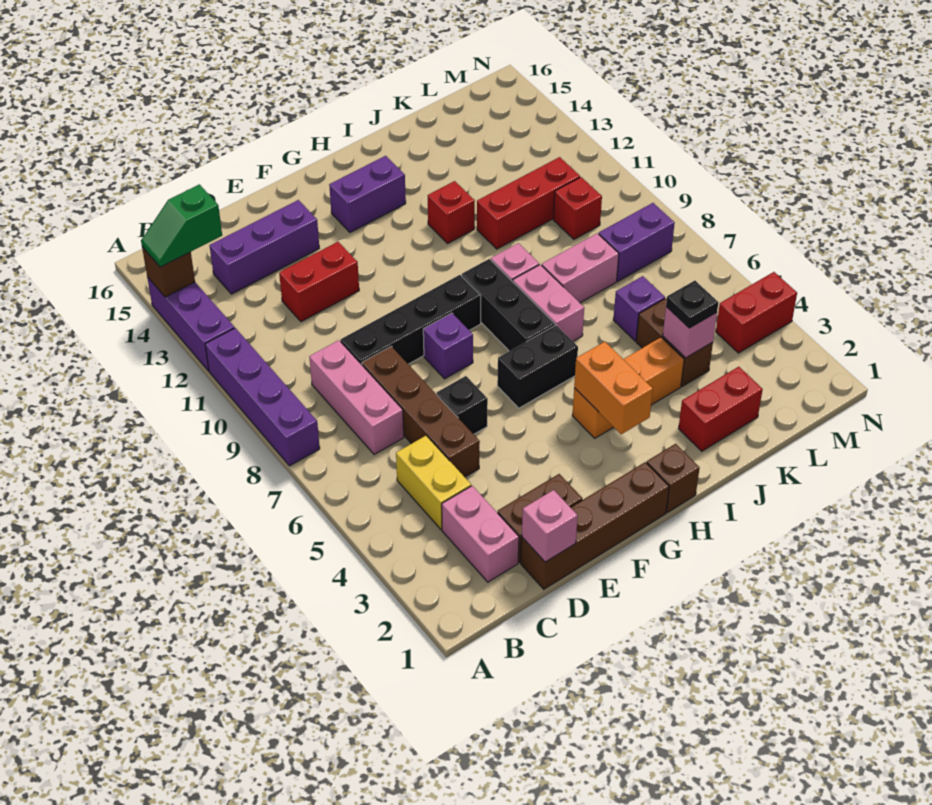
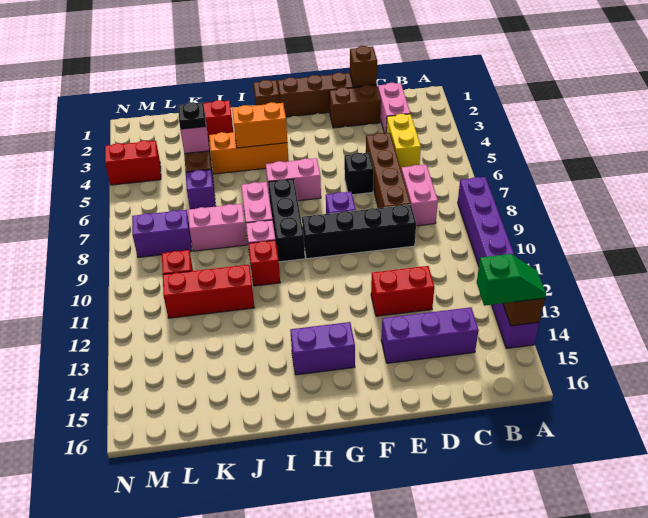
pink 1x3 brick [309,340,404,455] -> pink 1x2 brick [401,165,438,226]
pink 1x1 brick [522,490,578,562] -> brown 1x1 brick [350,46,377,87]
black 1x2 brick [497,325,578,408] -> pink 1x2 brick [266,158,321,201]
orange 1x2 brick [574,342,653,434] -> orange 1x2 brick turned to [232,102,287,148]
red 1x1 brick [428,181,475,243] -> red 1x1 brick moved to [248,240,280,286]

